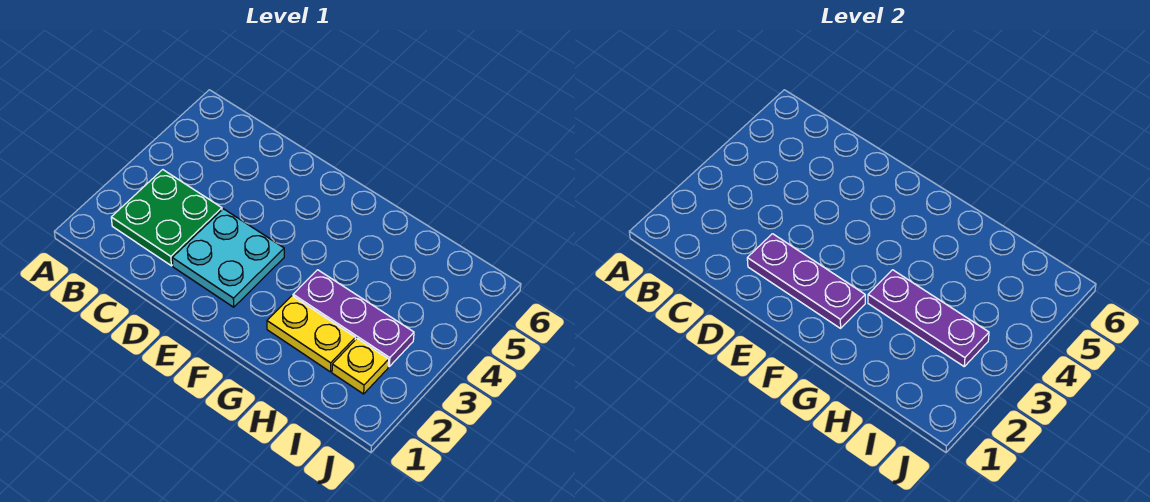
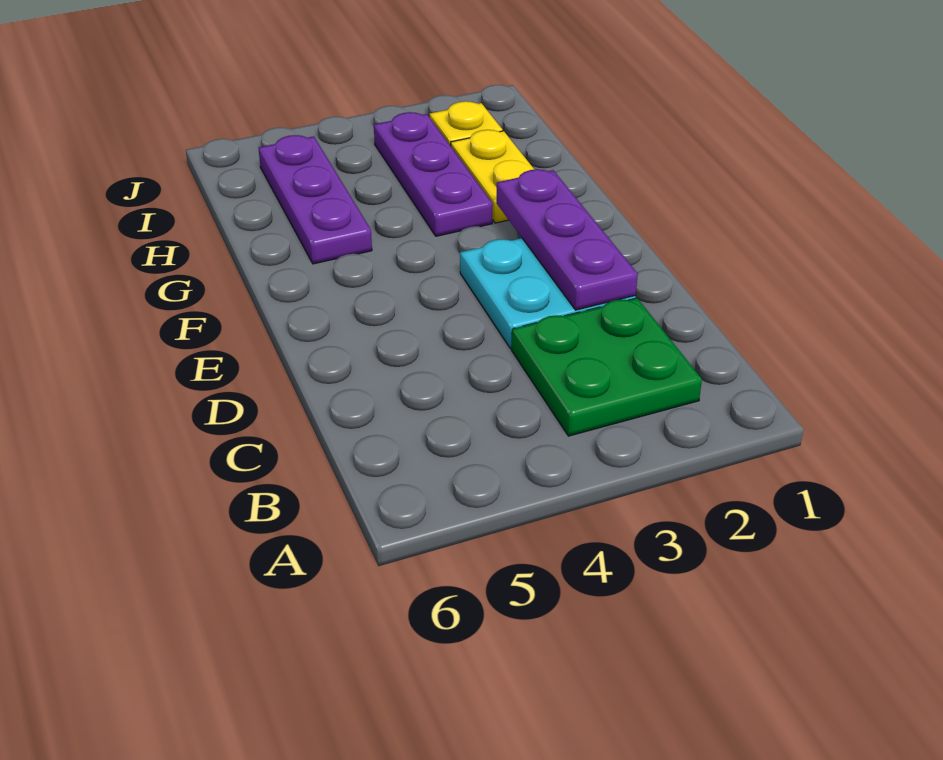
purple 1x3 plate [868,270,989,366] -> purple 1x3 plate moved to [259,135,372,264]

